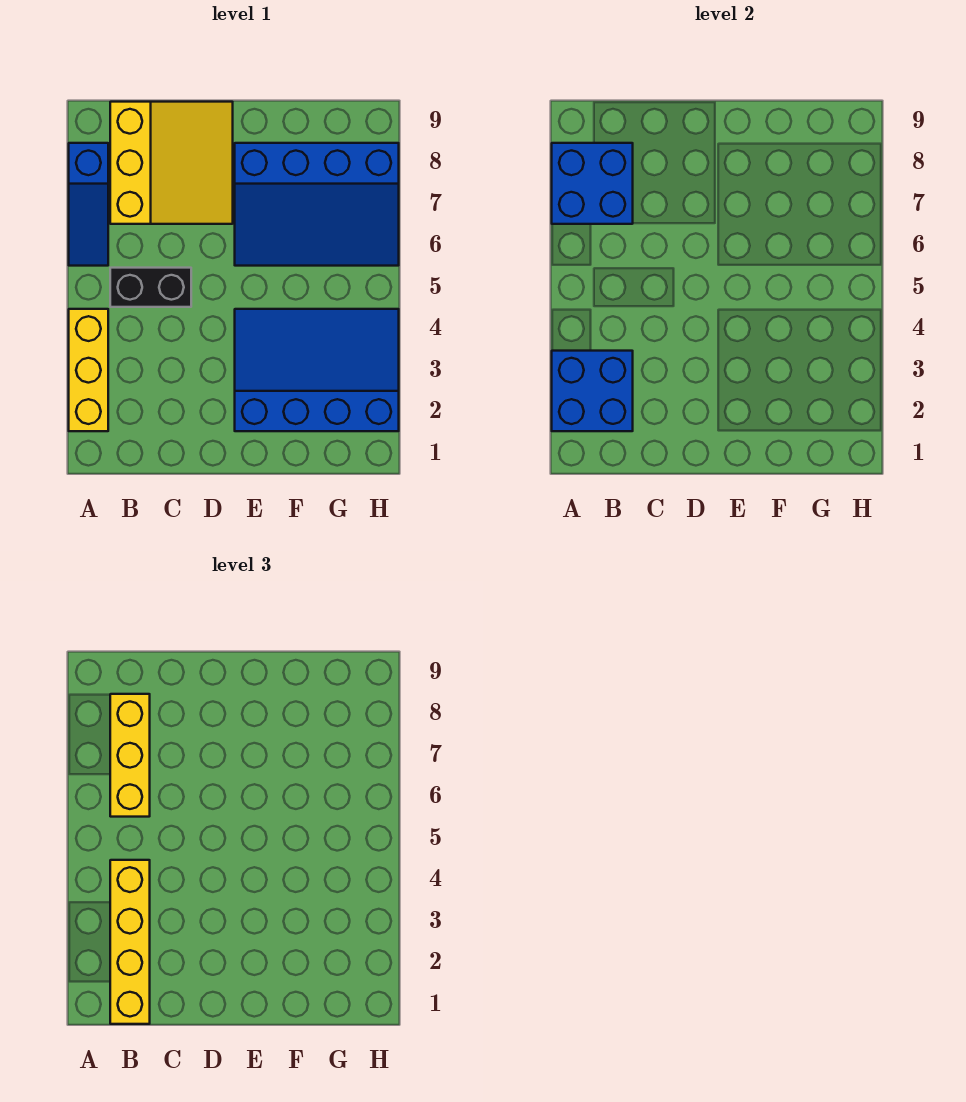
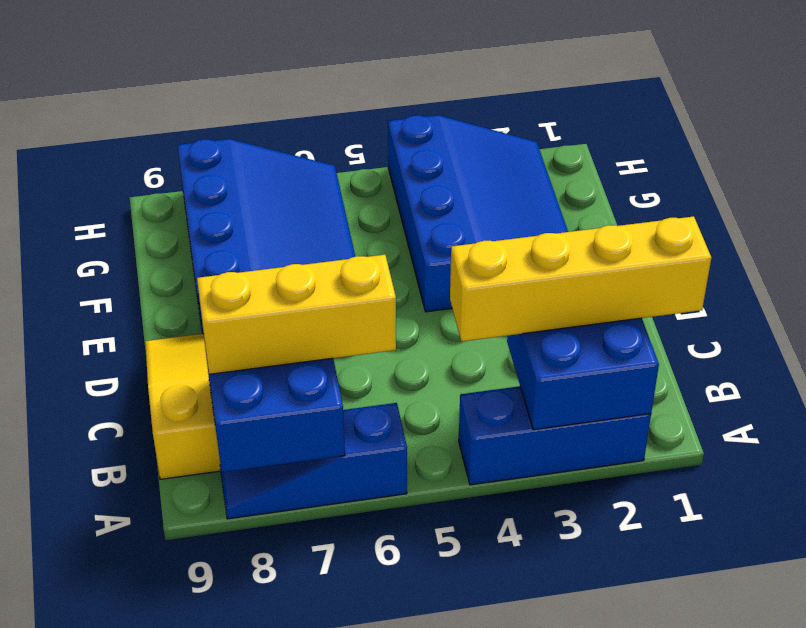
yellow 1x3 brick [69,309,108,431] -> blue 1x3 brick [459,386,651,485]
blue 1x3 slope [69,143,108,266] -> blue 1x3 slope turned to [220,403,407,519]
black 1x2 brick [110,268,191,307] -> none
blue 3x4 slope [235,309,399,431] -> blue 3x4 slope turned to [388,115,568,312]

